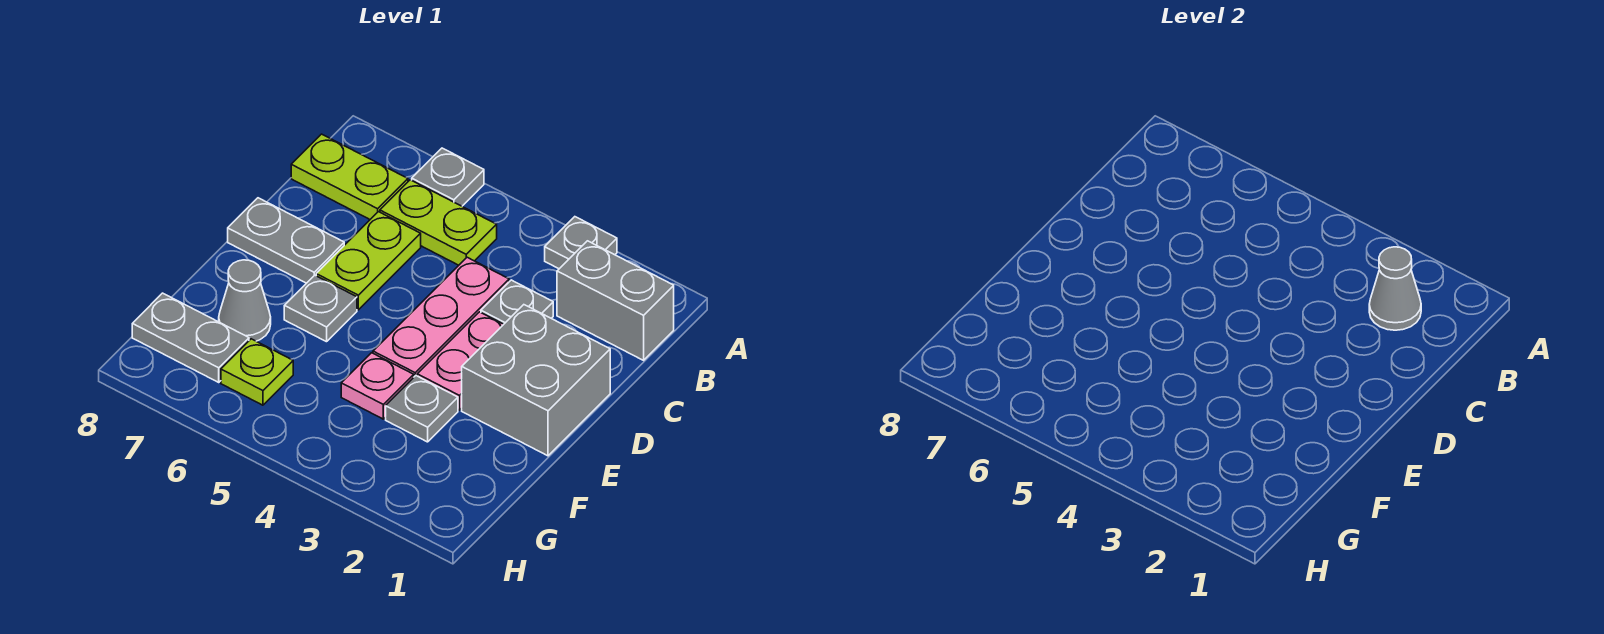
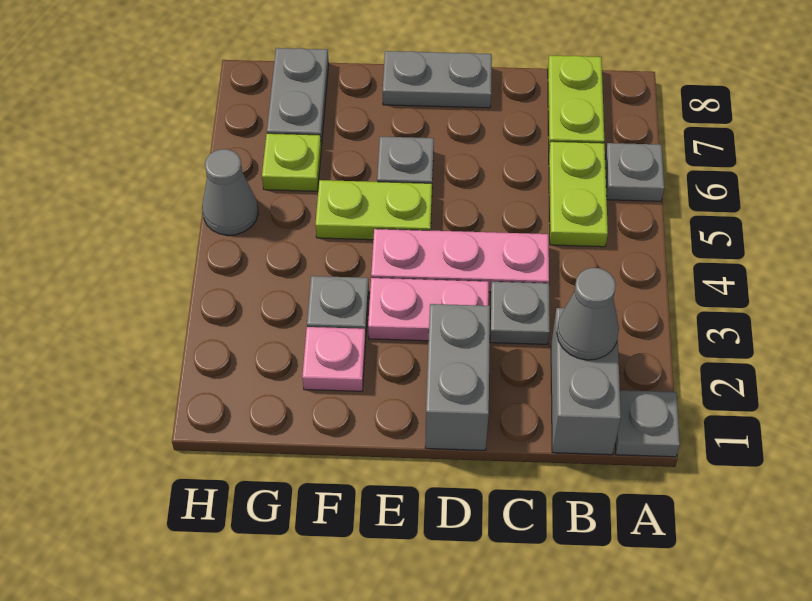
grey 1x1 plate [545,217,617,269] -> grey 1x1 plate moved to [615,390,680,457]
lime 1x2 plate [316,212,421,310] -> lime 1x2 plate moved to [315,180,432,240]
grey 2x2 brick [462,305,610,456] -> grey 1x2 brick [425,304,490,450]
grey 1x2 plate [228,198,344,283] -> grey 1x2 plate turned to [383,51,492,108]
pink 1x1 plate [341,353,414,419] -> pink 1x1 plate moved to [302,327,366,391]
grey 1x1 cone [219,260,271,341] -> grey 1x1 cone moved to [202,149,258,235]

